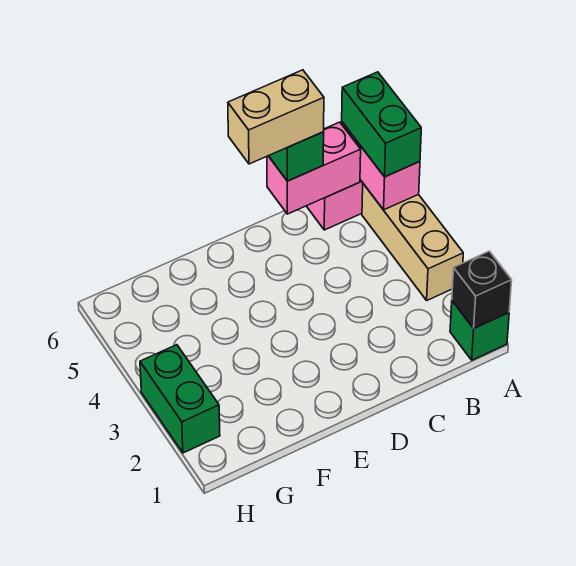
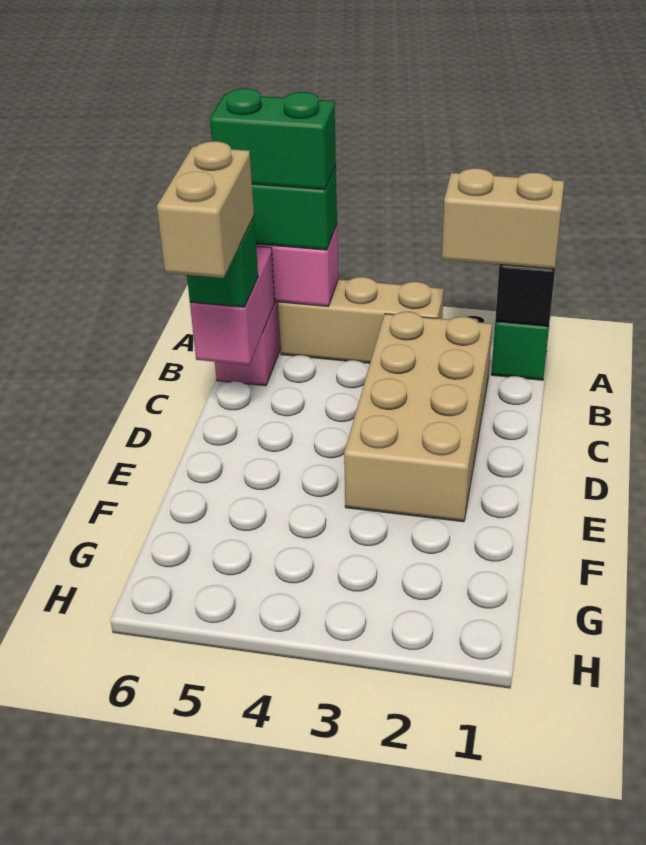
none -> tan 1x2 brick [442,168,564,269]
none -> tan 2x4 brick [344,312,492,522]
green 1x2 brick [140,345,220,453] -> green 1x2 brick moved to [210,89,336,190]

